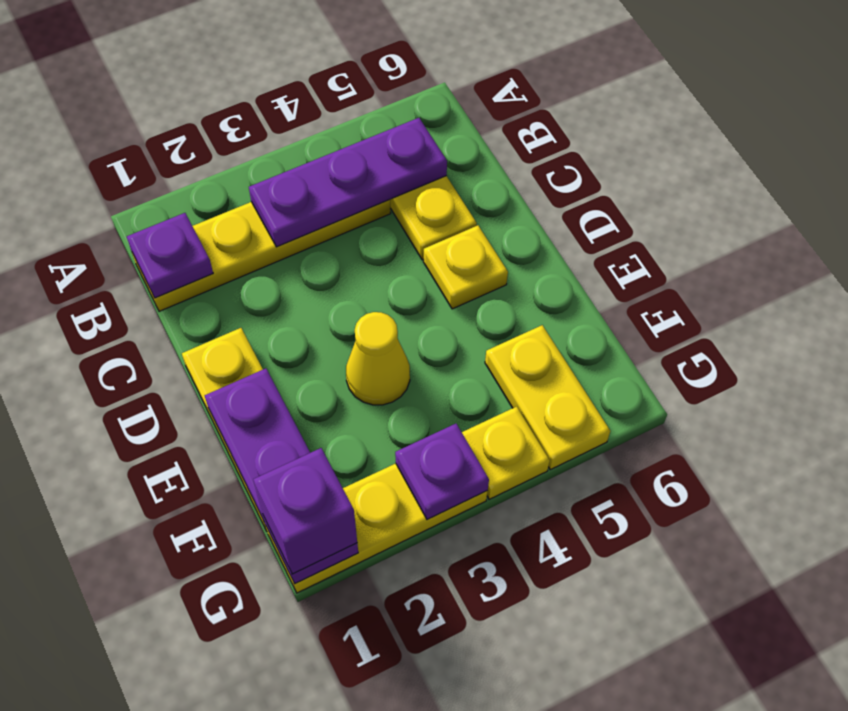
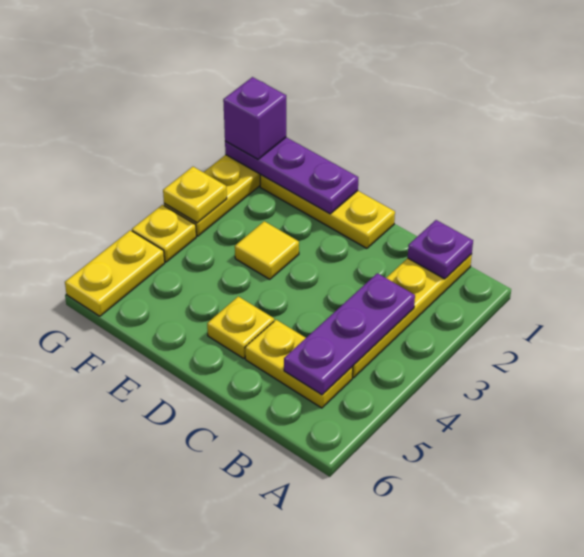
yellow 1x1 cone [346,312,410,405] -> yellow 1x1 tile [235,221,299,279]
yellow 1x2 plate [485,325,610,470] -> yellow 1x2 plate turned to [65,230,165,316]
purple 1x1 plate [395,424,489,520] -> yellow 1x1 plate [163,167,227,223]

